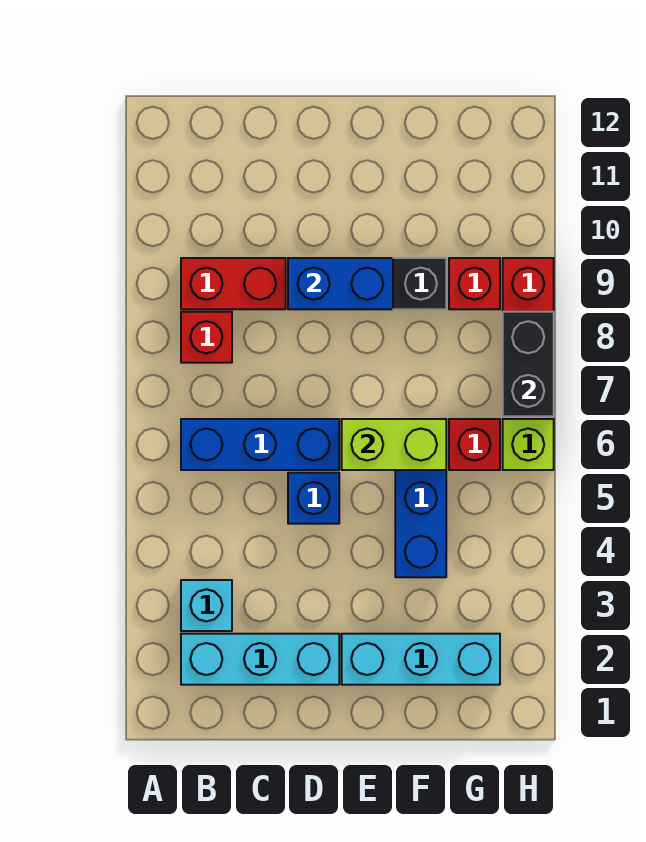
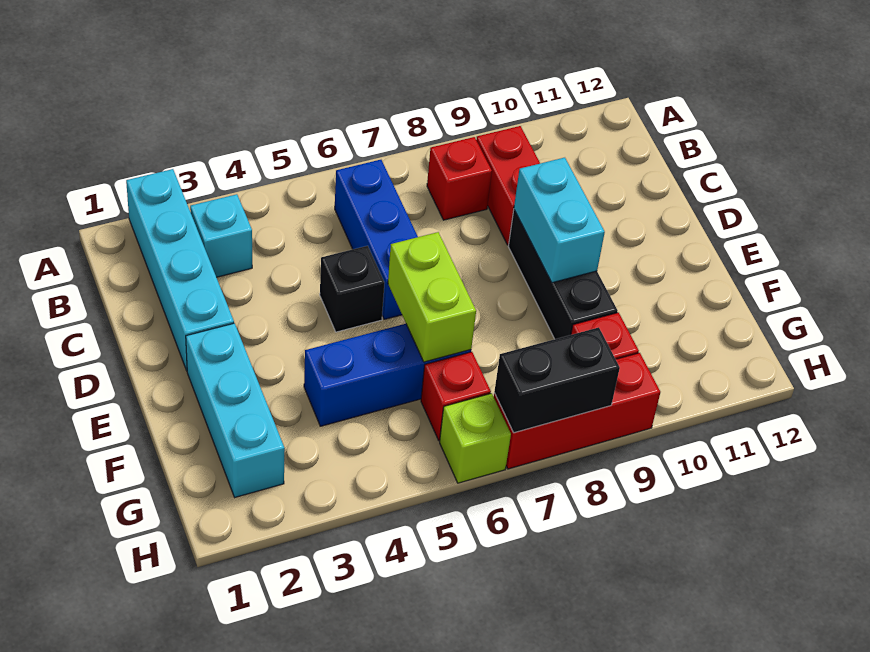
cyan 1x3 brick [181,634,339,685] -> cyan 1x4 brick [126,169,234,370]
blue 1x1 brick [288,473,339,524] -> black 1x1 brick [320,246,385,332]
blue 1x2 brick [288,258,393,309] -> cyan 1x2 brick [514,158,605,283]

